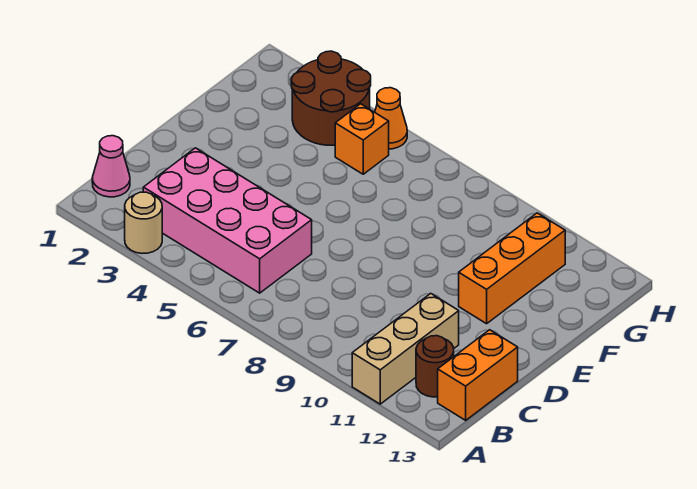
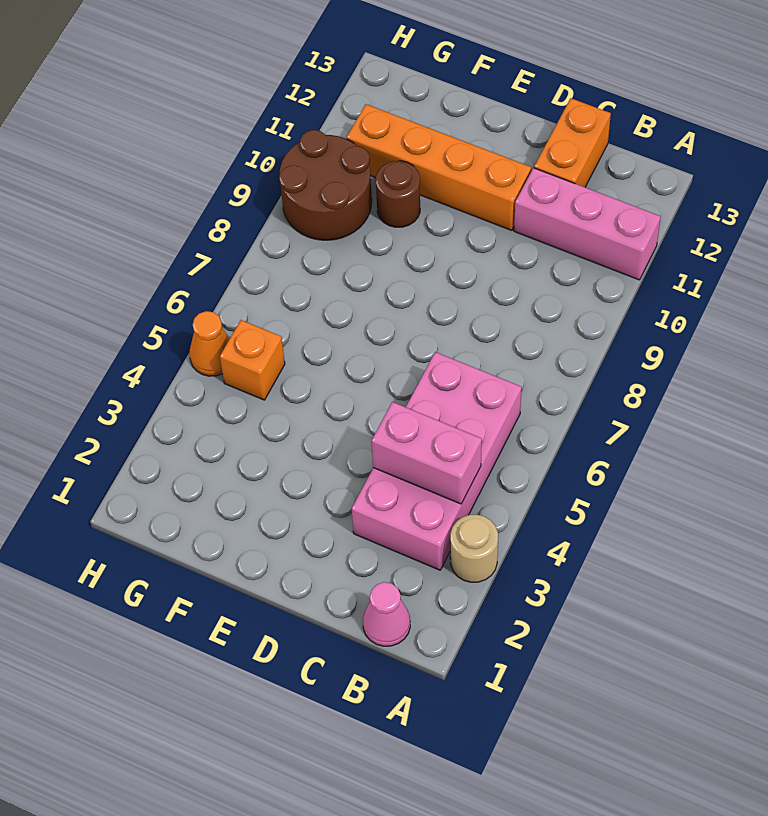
tan 1x3 brick [352,293,459,404] -> pink 1x3 brick [514,168,661,280]
none -> pink 1x2 brick [372,402,482,504]
brown 1x1 round brick [416,336,454,397] -> brown 1x1 round brick moved to [376,161,420,227]
orange 1x2 brick [438,330,518,420] -> orange 1x2 brick turned to [534,98,611,187]
orange 1x3 brick [459,213,565,324] -> orange 1x4 brick [347,104,531,231]
brown 2x2 round brick [291,51,371,145] -> brown 2x2 round brick moved to [279,130,372,240]

